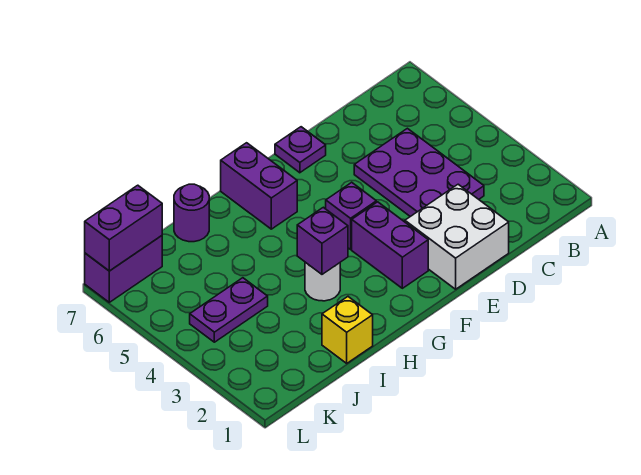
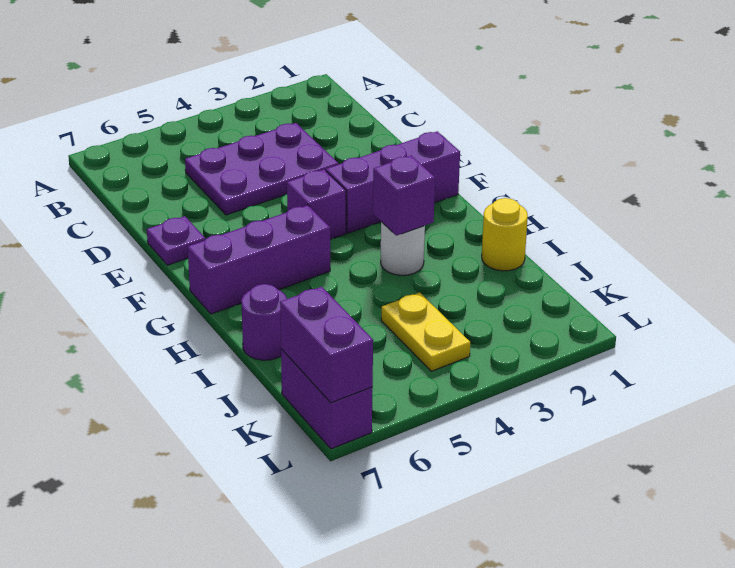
white 2x2 brick [405,184,509,289] -> none
purple 1x2 brick [352,202,428,288] -> purple 1x3 brick [326,131,460,233]
purple 1x2 brick [221,143,297,229] -> purple 1x3 brick [188,205,330,314]
yellow 1x1 brick [322,297,373,363] -> yellow 1x1 round brick [482,198,528,271]
purple 1x2 plate [190,278,268,342] -> yellow 1x2 plate [381,292,470,371]

